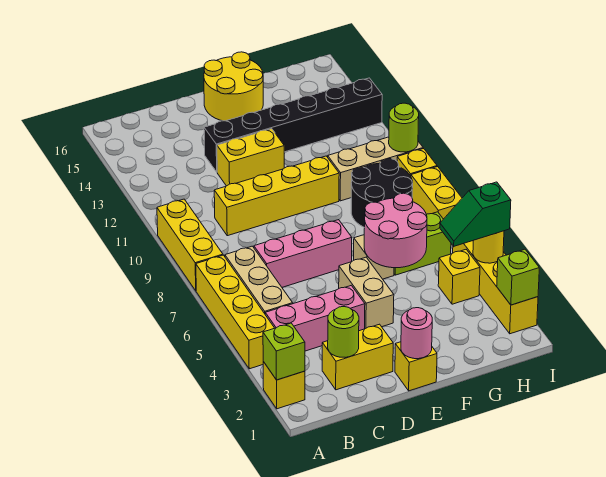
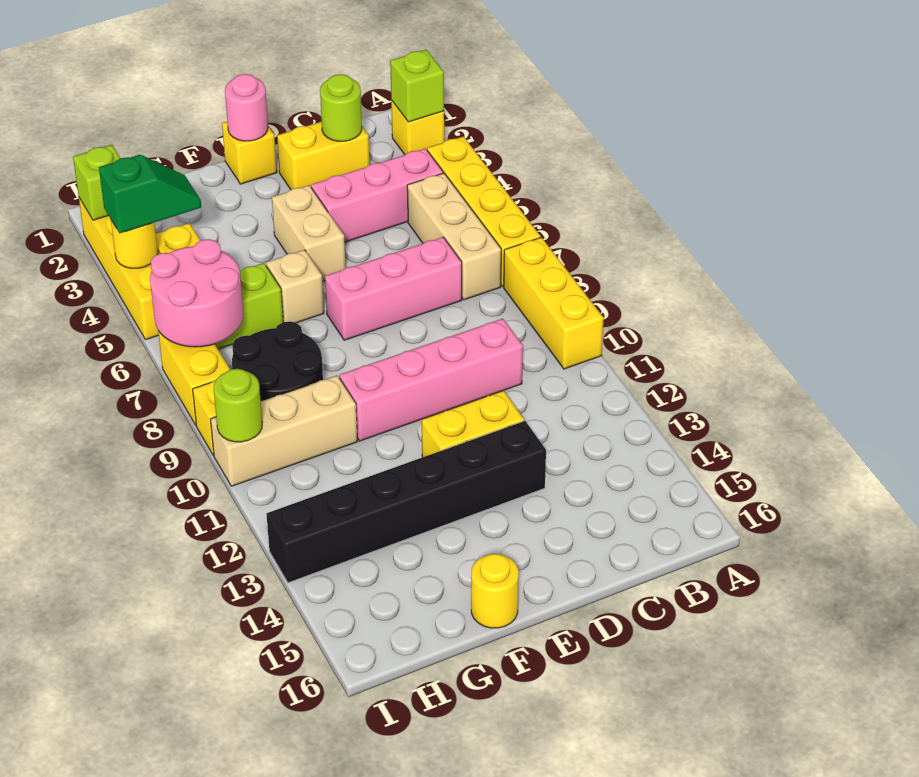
yellow 1x4 brick [214,156,339,236] -> pink 1x4 brick [340,319,523,441]
yellow 2x2 round brick [204,52,263,121] -> yellow 1x1 round brick [471,554,519,628]
pink 2x2 round brick [364,193,427,268] -> pink 2x2 round brick moved to [150,239,243,347]

